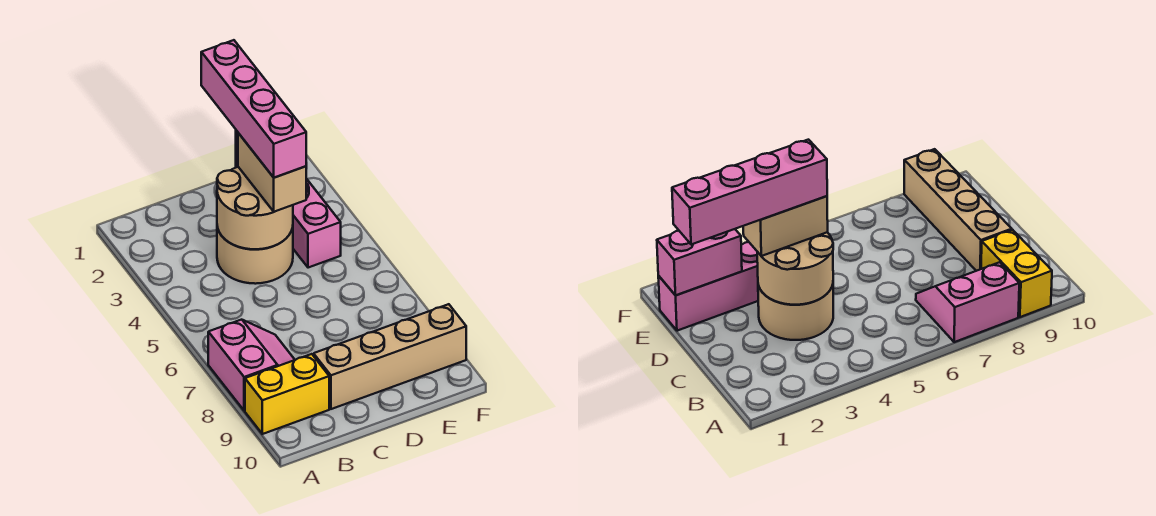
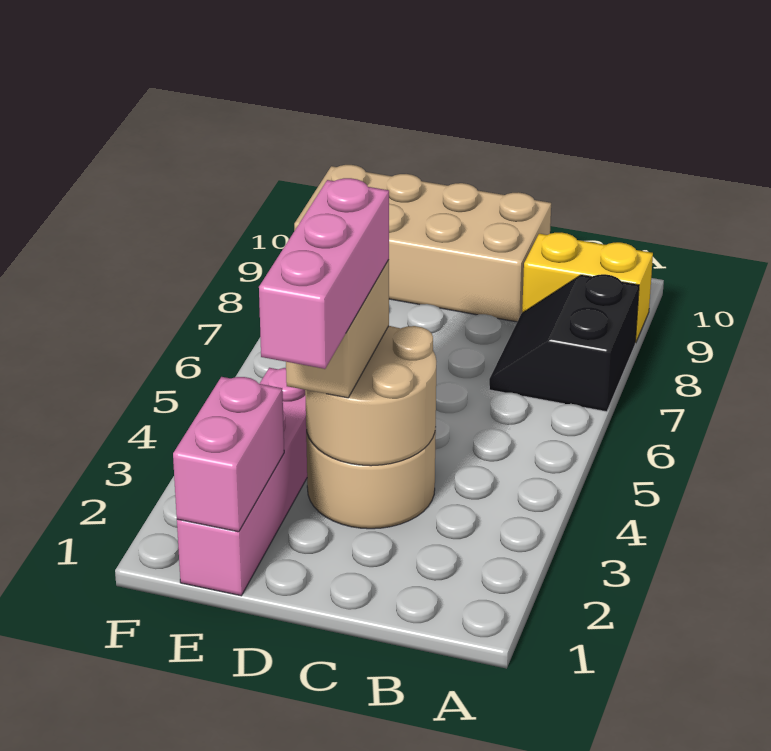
pink 2x2 slope [208,320,295,411] -> black 2x2 slope [489,274,639,412]
tan 1x4 brick [314,304,466,409] -> tan 2x4 brick [294,165,551,322]
pink 1x4 brick [201,40,306,178] -> pink 1x3 brick [259,178,389,369]

